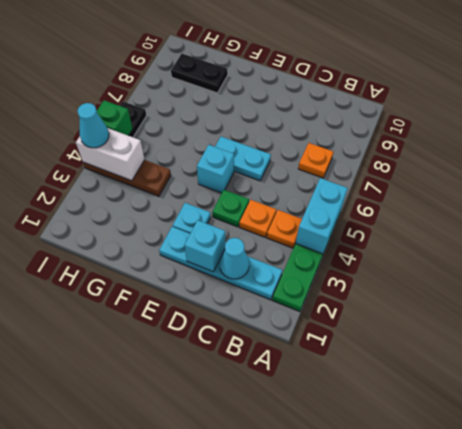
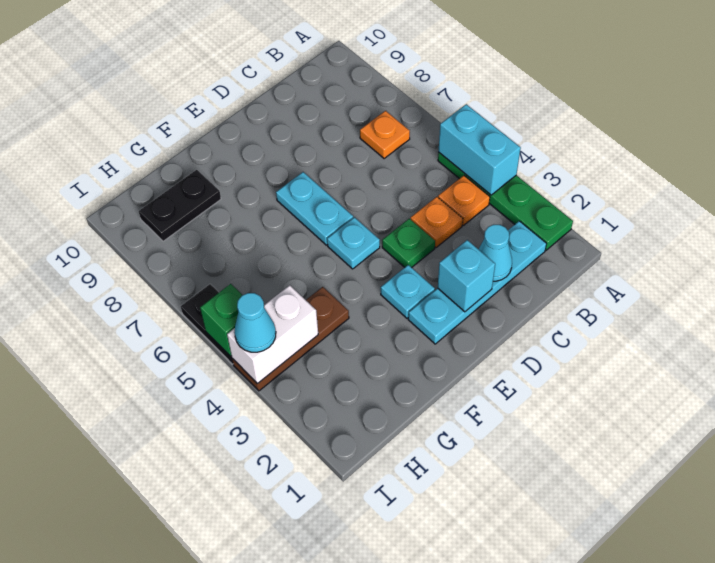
cyan 1x2 plate [215,137,271,181] -> cyan 1x2 plate turned to [276,172,353,245]
cyan 1x1 brick [197,145,234,193] -> cyan 1x1 plate [327,217,380,269]

